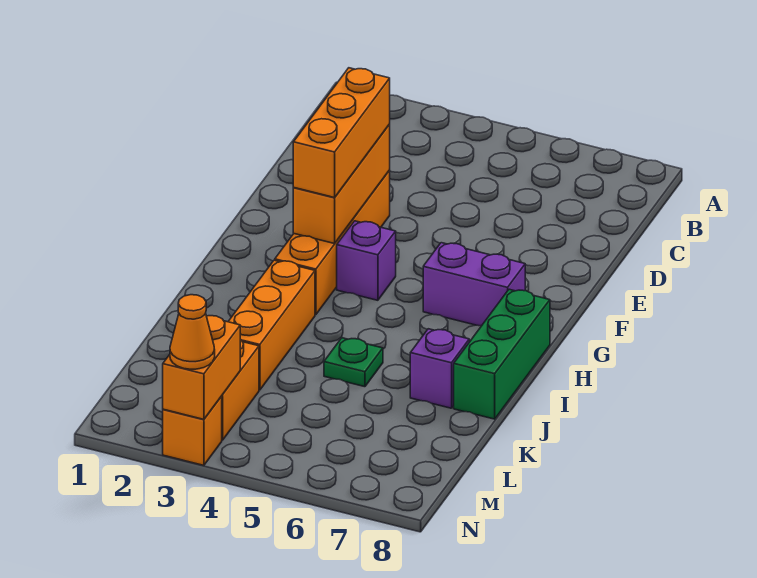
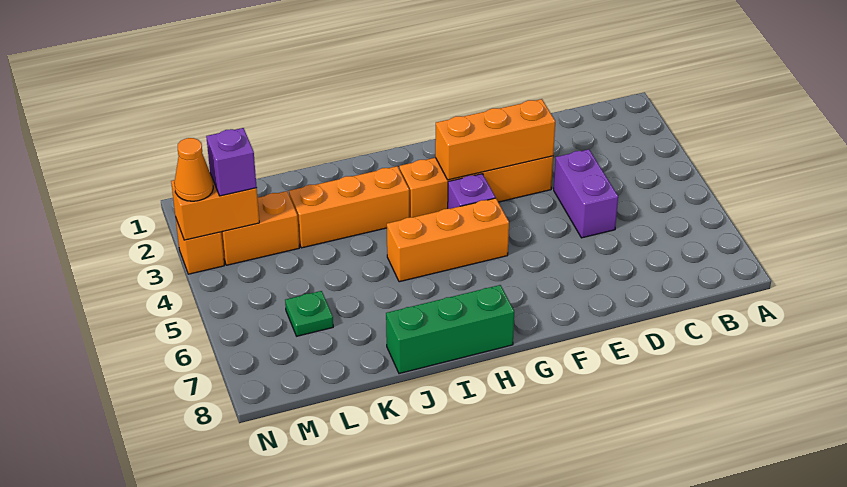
orange 1x3 brick [293,68,390,198] -> orange 1x3 brick moved to [387,198,509,282]
purple 1x2 brick [423,243,525,326] -> purple 1x2 brick moved to [554,149,618,238]
green 1x1 plate [324,338,383,387] -> green 1x1 plate moved to [285,291,333,336]
purple 1x1 brick [410,329,469,408] -> purple 1x1 brick moved to [206,128,257,196]

